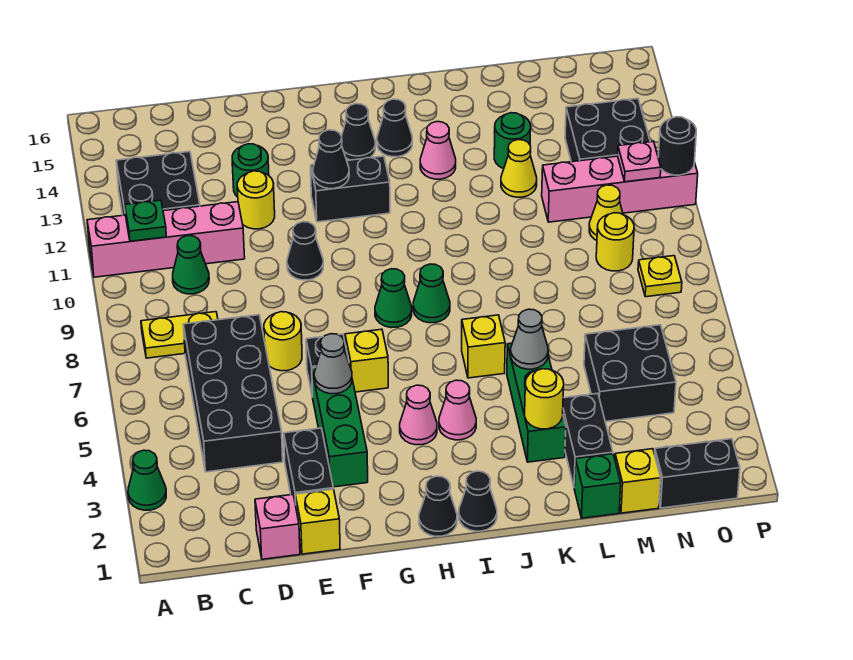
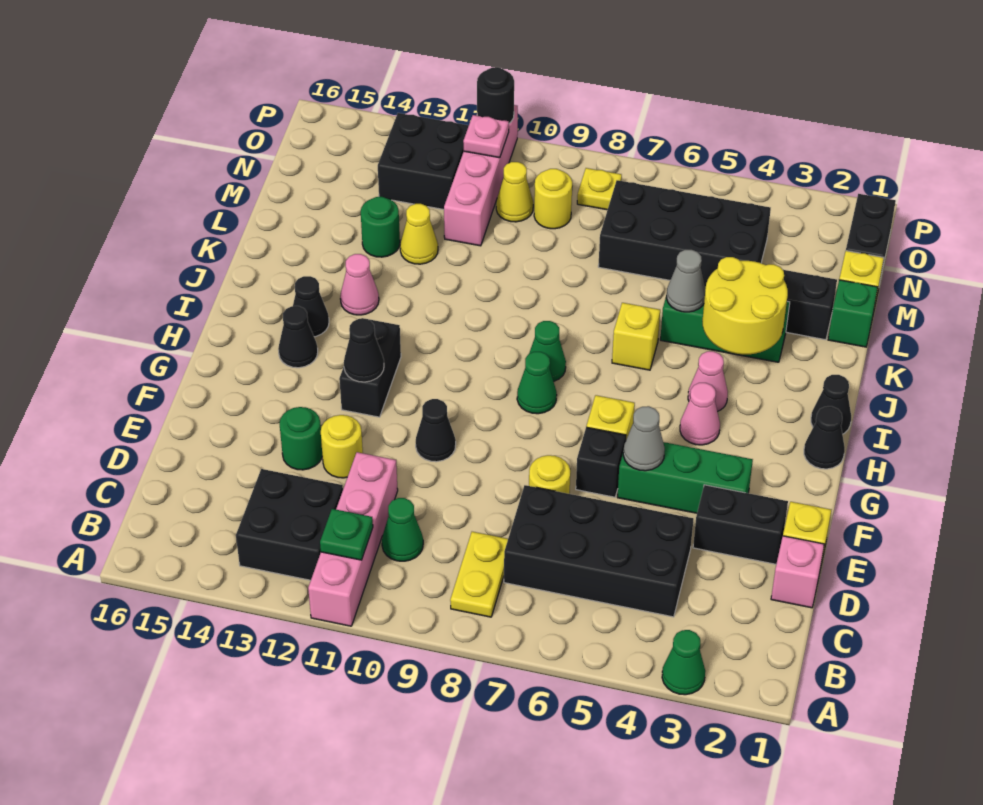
yellow 1x1 round brick [525,369,564,429] -> yellow 2x2 round brick [702,257,788,354]
black 2x2 brick [584,325,676,422] -> black 2x4 brick [598,180,771,286]

